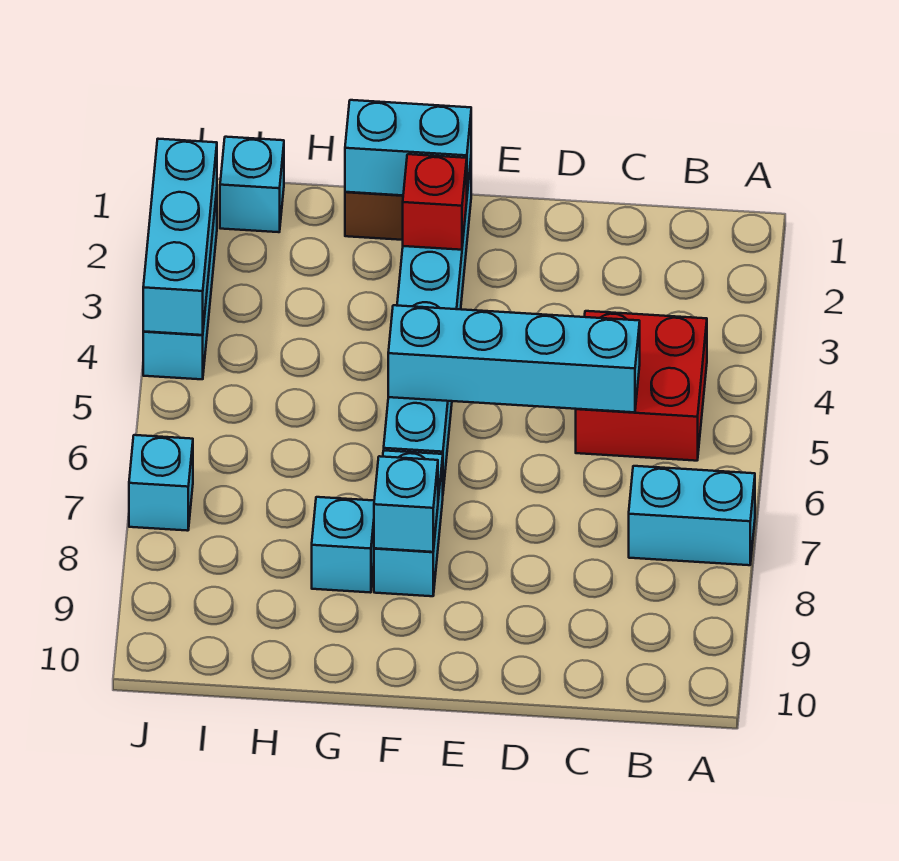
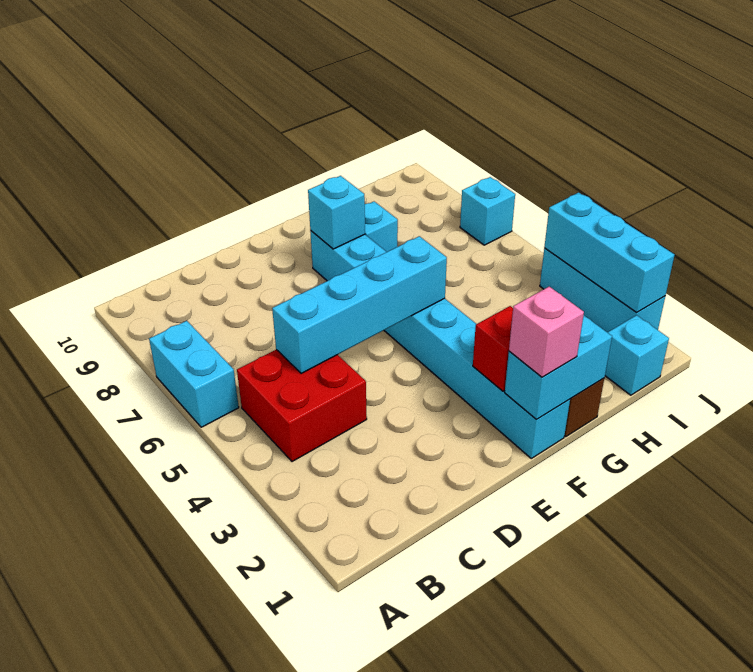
cyan 1x2 brick [629,466,755,565] -> cyan 1x2 brick turned to [149,321,239,427]
none -> pink 1x1 brick [509,287,584,377]

